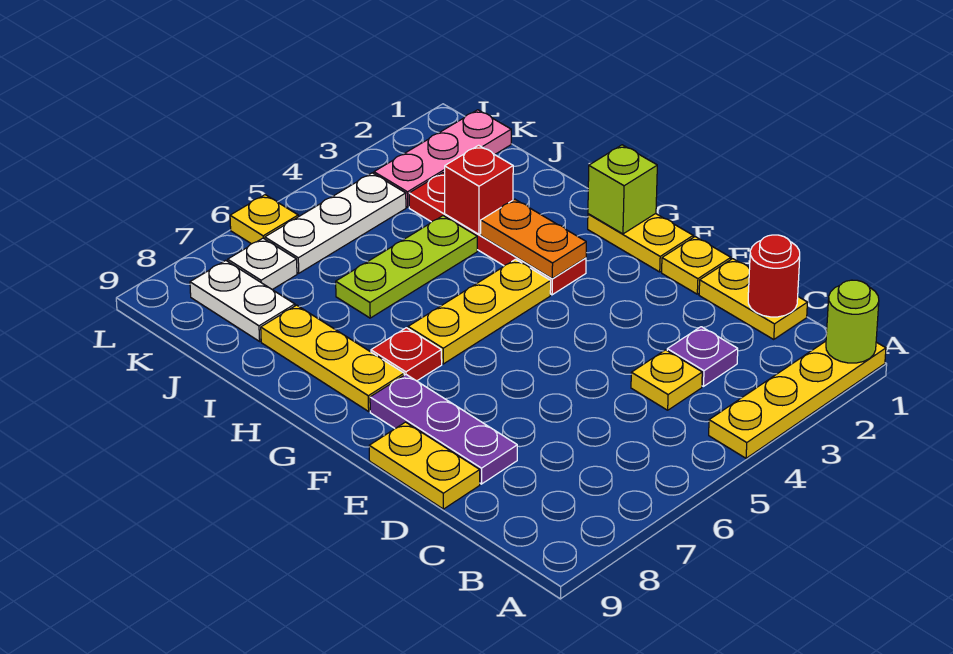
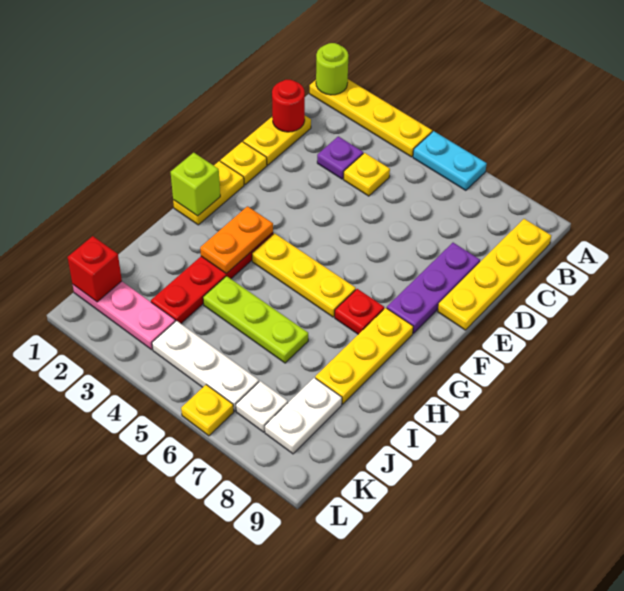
none -> cyan 1x2 plate [413,131,487,190]
yellow 1x2 plate [369,422,480,509] -> yellow 1x4 plate [438,219,551,330]
red 1x1 brick [445,145,513,234] -> red 1x1 brick moved to [68,236,122,302]

